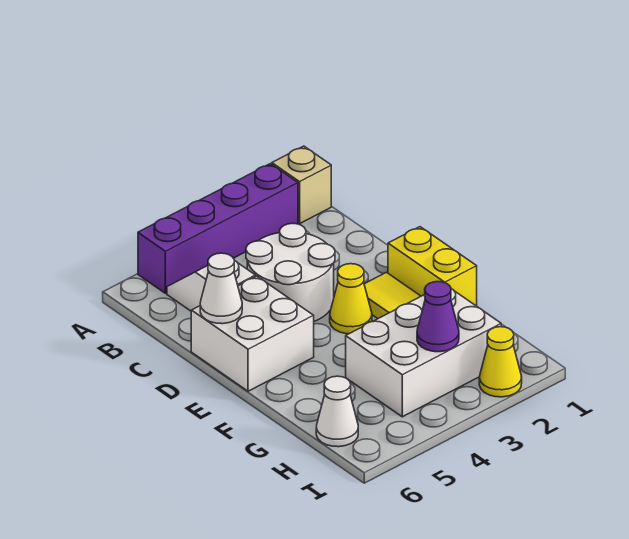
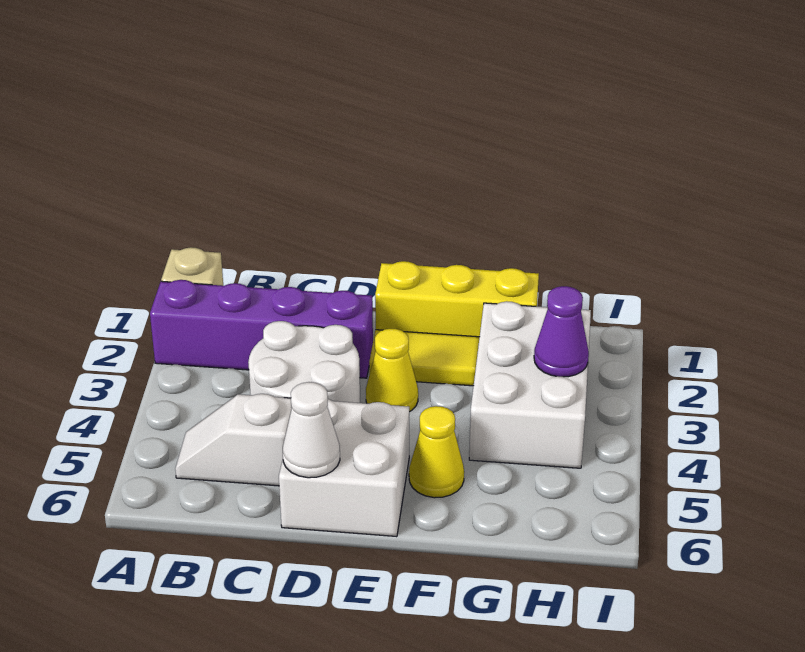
purple 1x4 brick [138,164,298,293] -> purple 1x4 brick turned to [150,280,373,378]
yellow 1x2 brick [388,227,477,306] -> yellow 1x3 brick [375,261,539,337]
white 1x1 cone [316,376,358,447] -> none
yellow 1x1 cone [479,327,522,397] -> yellow 1x1 cone moved to [409,406,464,498]

